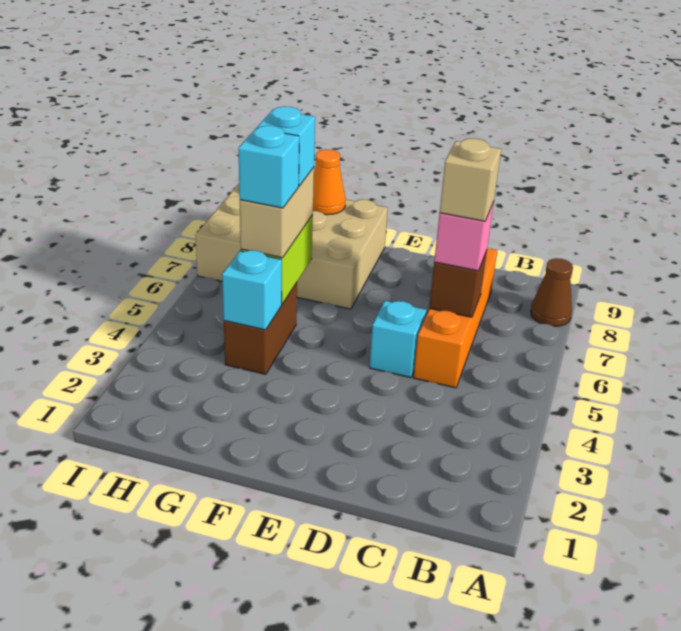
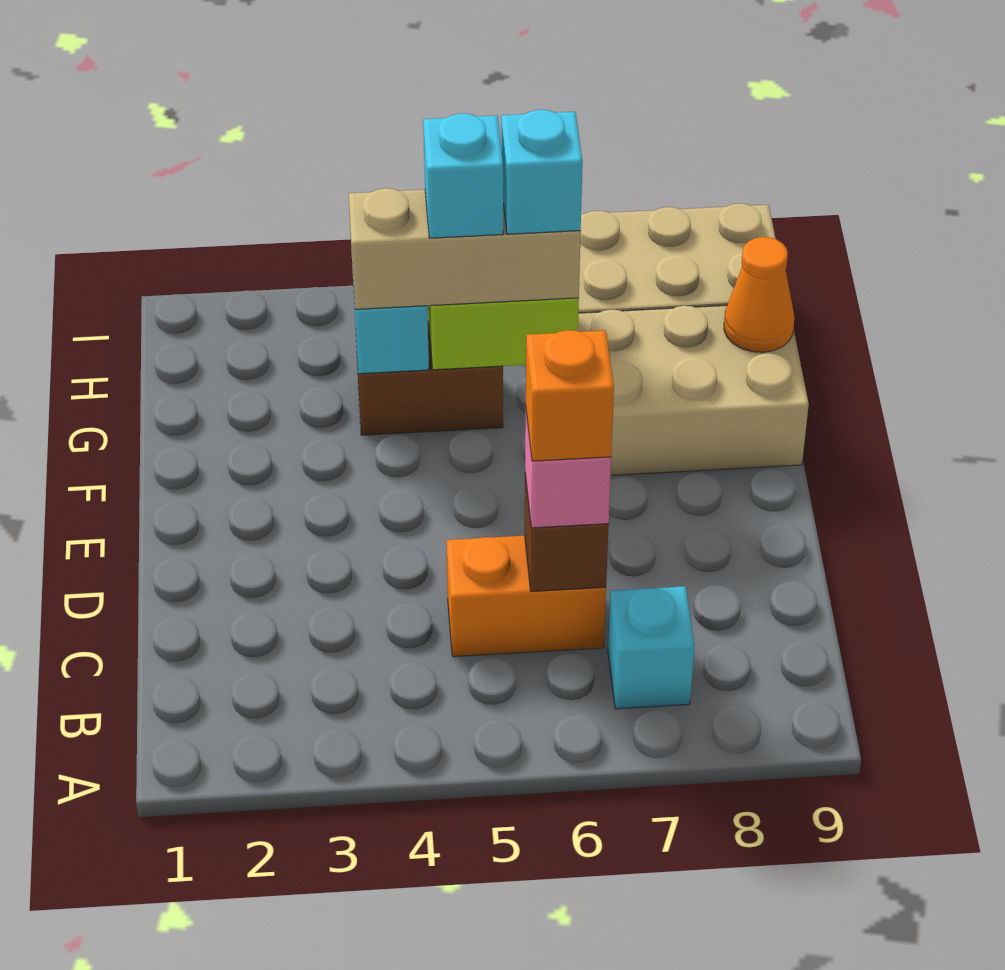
brown 1x1 cone [531,258,573,326] -> none
orange 1x4 brick [414,248,497,388] -> orange 1x2 brick [446,536,606,657]
tan 1x1 brick [440,139,501,221] -> orange 1x1 brick [526,330,614,461]
cyan 1x1 brick [370,301,426,378] -> cyan 1x1 brick moved to [608,586,694,709]
tan 1x2 brick [240,167,314,258] -> tan 1x3 brick [349,188,581,309]

